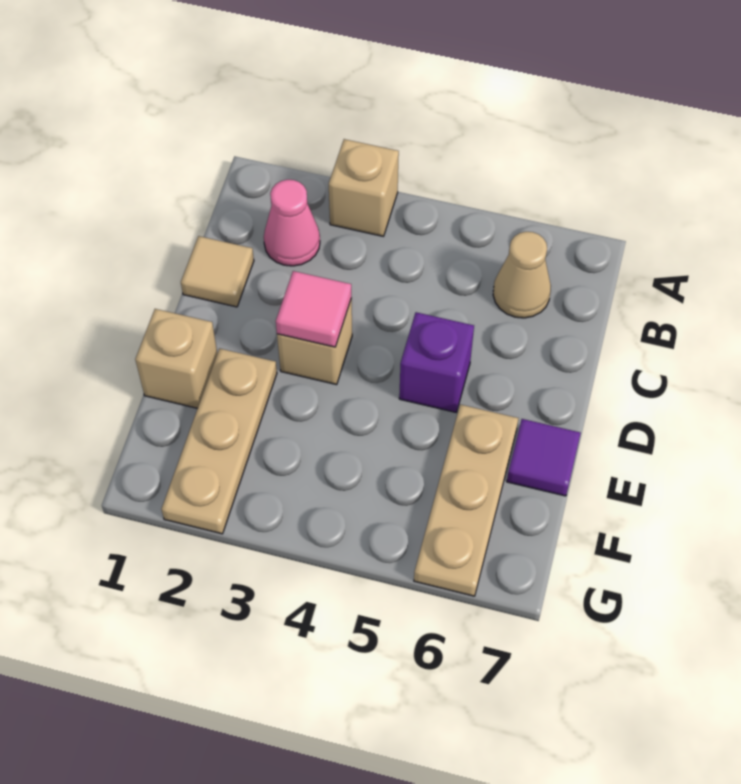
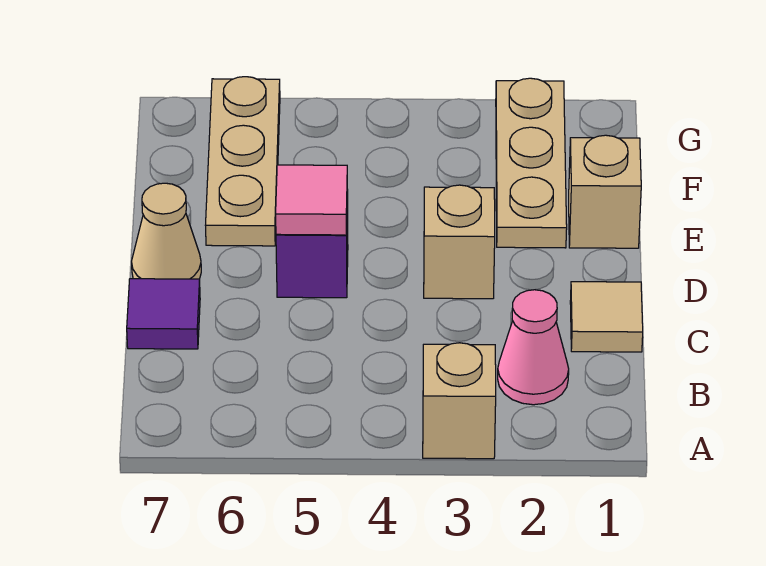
tan 1x1 cone [493,232,551,318] -> tan 1x1 cone moved to [132,183,201,279]
pink 1x1 tile [276,271,351,347] -> pink 1x1 tile moved to [276,165,347,235]
purple 1x1 tile [507,419,581,496] -> purple 1x1 tile moved to [127,279,200,349]

